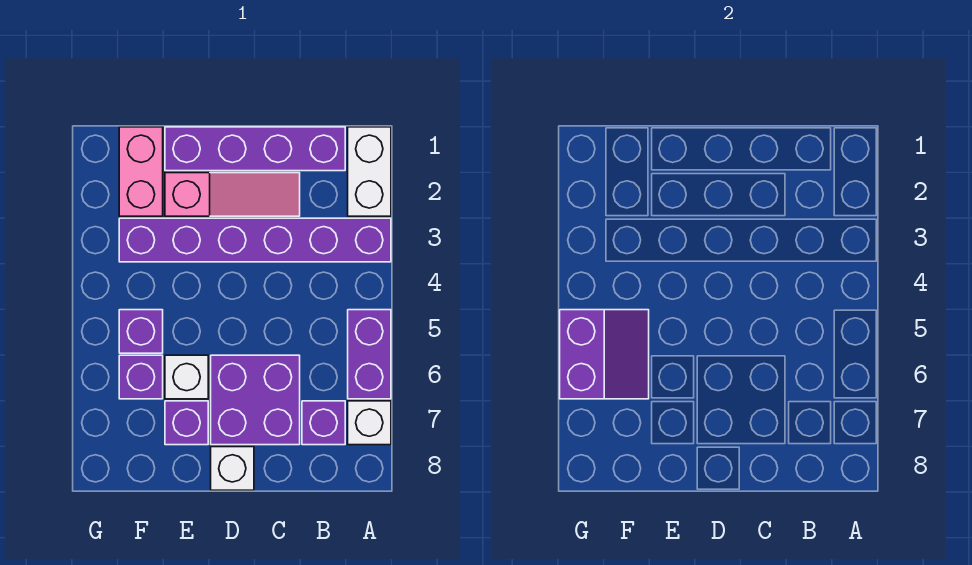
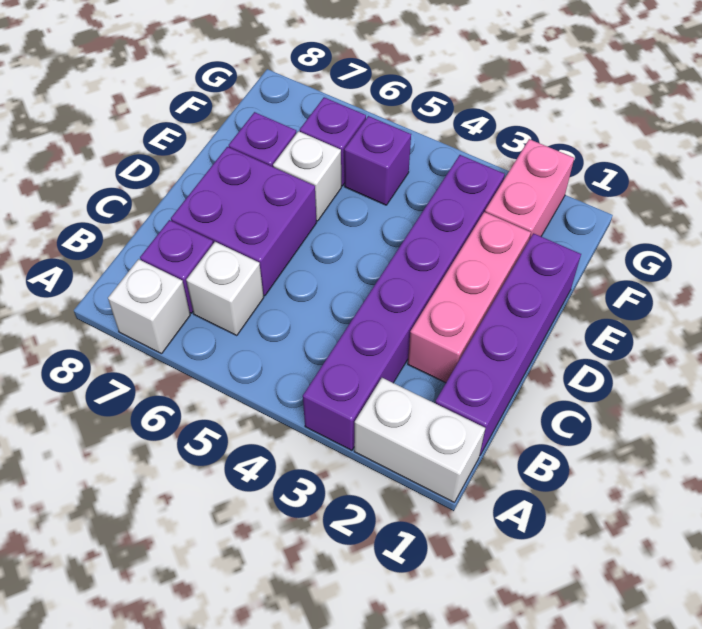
purple 1x2 brick [348,310,391,399] -> none
pink 1x3 slope [165,173,300,216] -> pink 1x3 brick [408,212,531,383]
white 1x1 brick [211,447,254,490] -> white 1x1 brick moved to [186,242,264,336]
pink 1x2 brick [119,127,163,216] -> pink 1x2 brick turned to [485,139,574,240]
purple 2x2 slope [560,310,649,399] -> none

